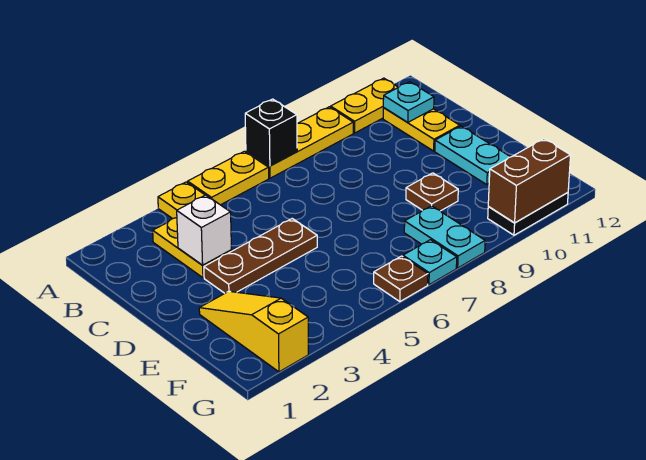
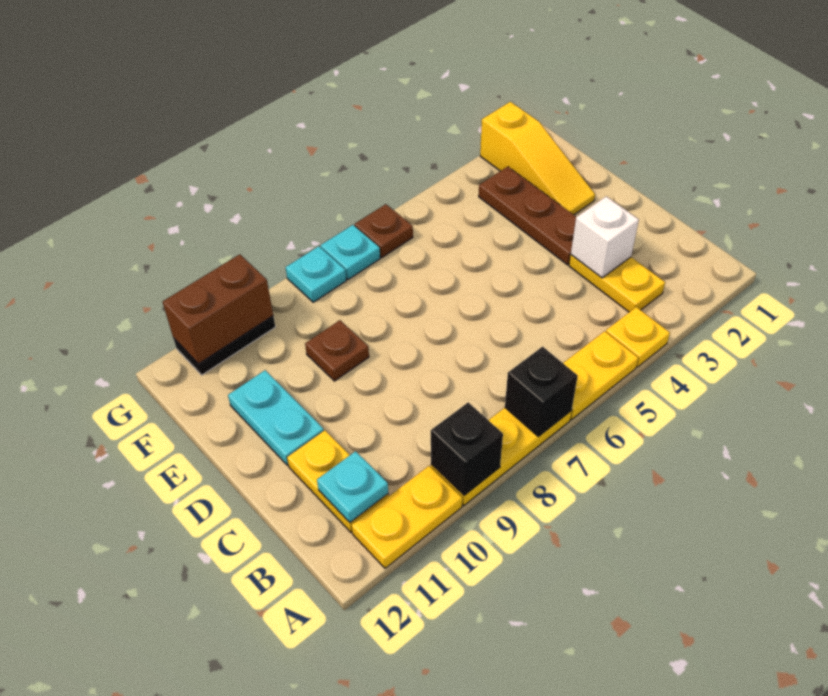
none -> black 1x1 brick [431,402,503,495]
brown 1x3 plate [204,219,317,293] -> brown 1x3 plate turned to [479,167,576,265]
cyan 1x2 plate [404,206,485,268] -> cyan 1x1 plate [286,246,346,302]

